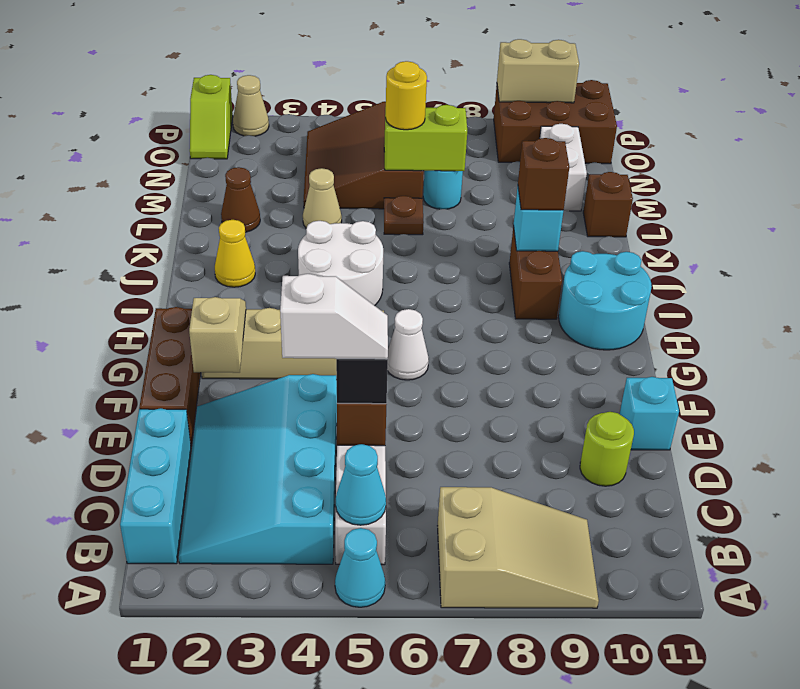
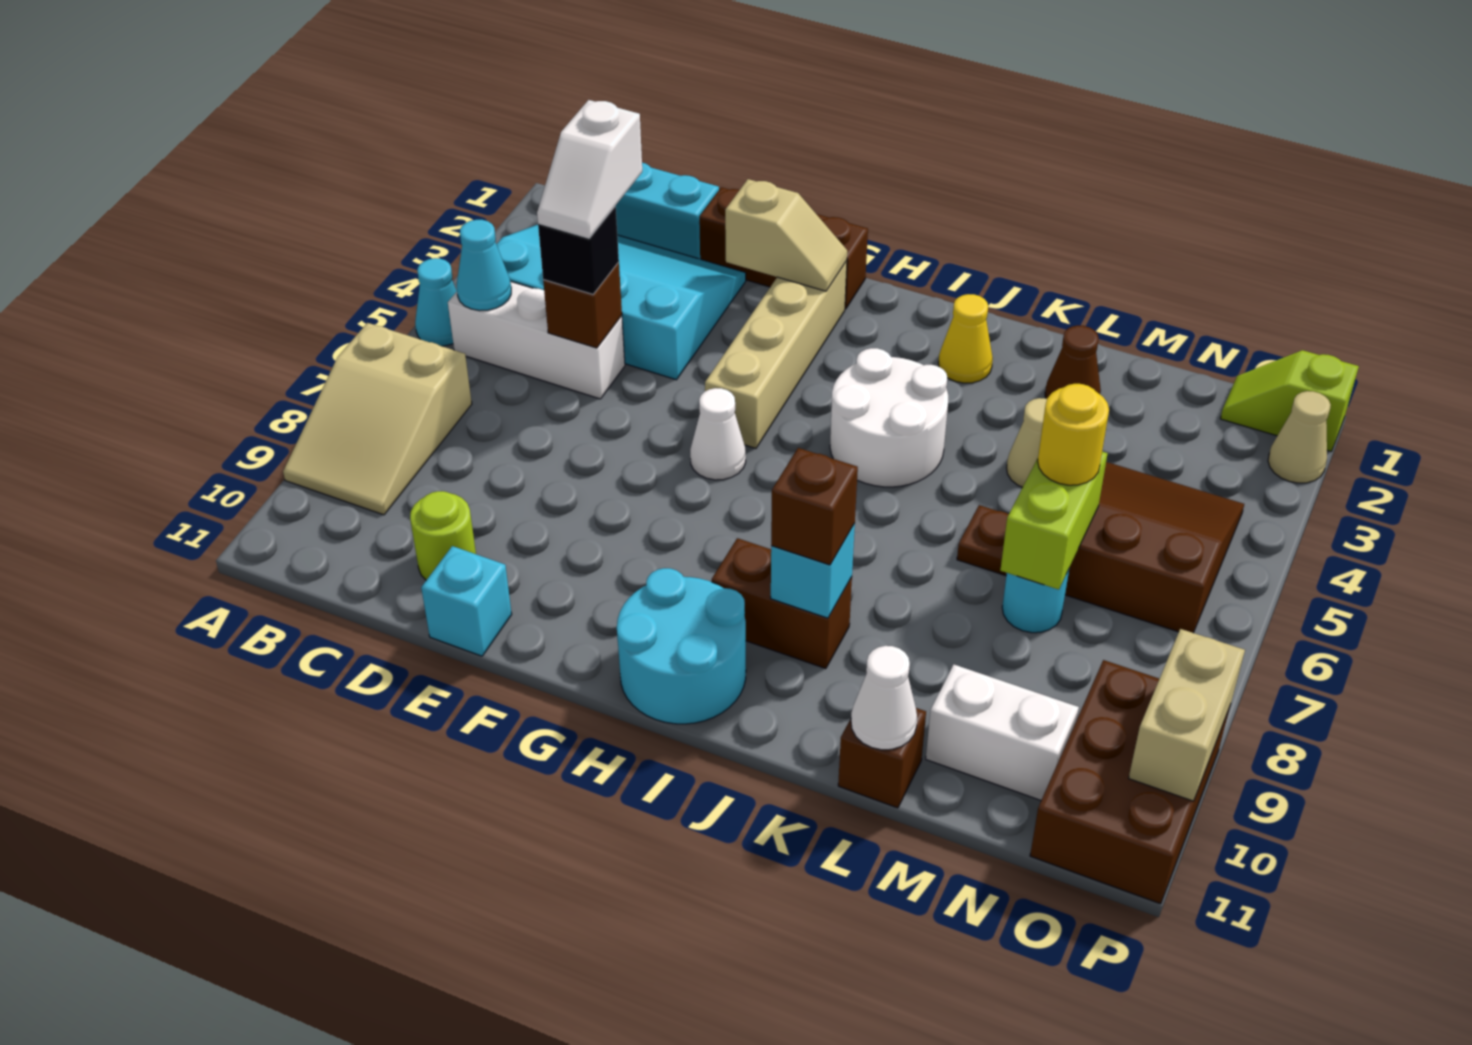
none -> white 1x1 cone [851,646,917,750]

